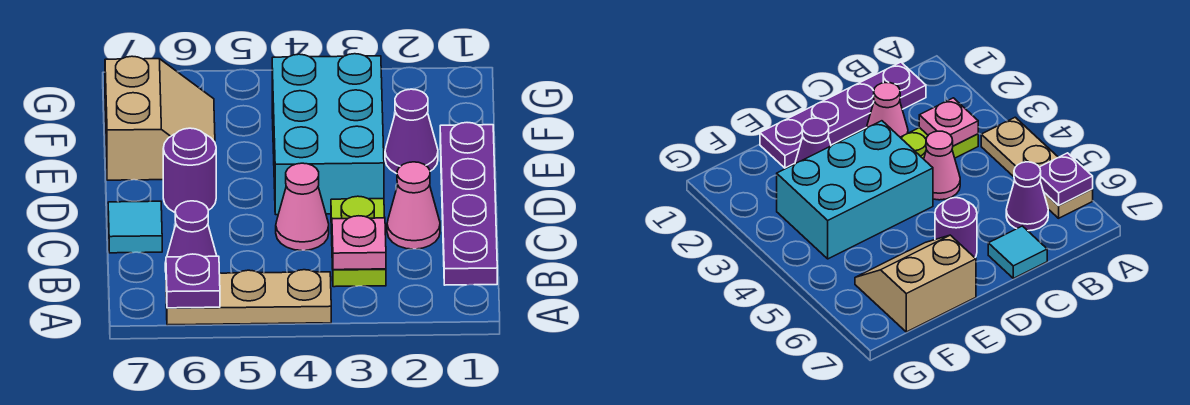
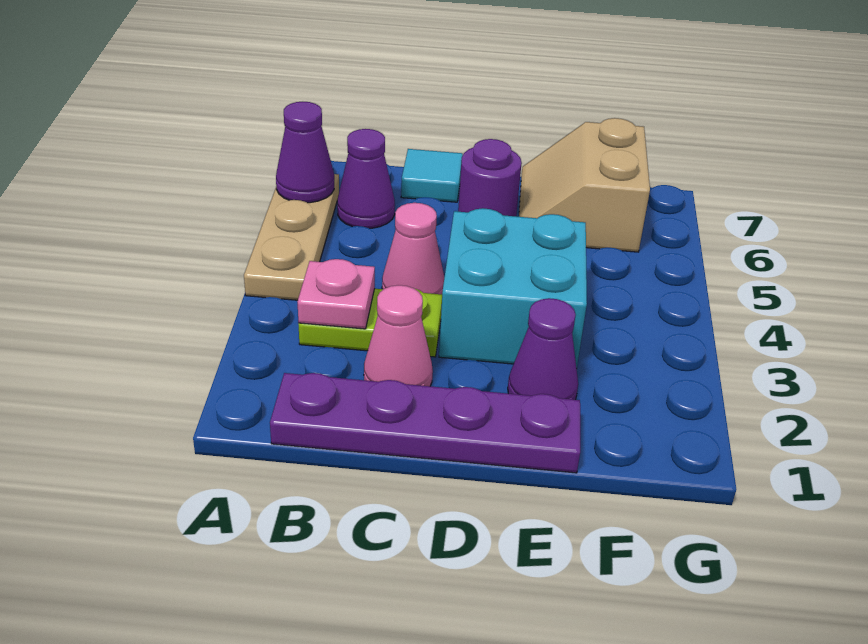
purple 1x1 plate [166,254,220,308] -> purple 1x1 cone [276,102,334,203]
cyan 2x3 brick [272,54,384,215] -> cyan 2x2 brick [439,208,587,368]
tan 2x2 slope [105,56,215,180] -> tan 2x2 slope turned to [519,118,650,252]

